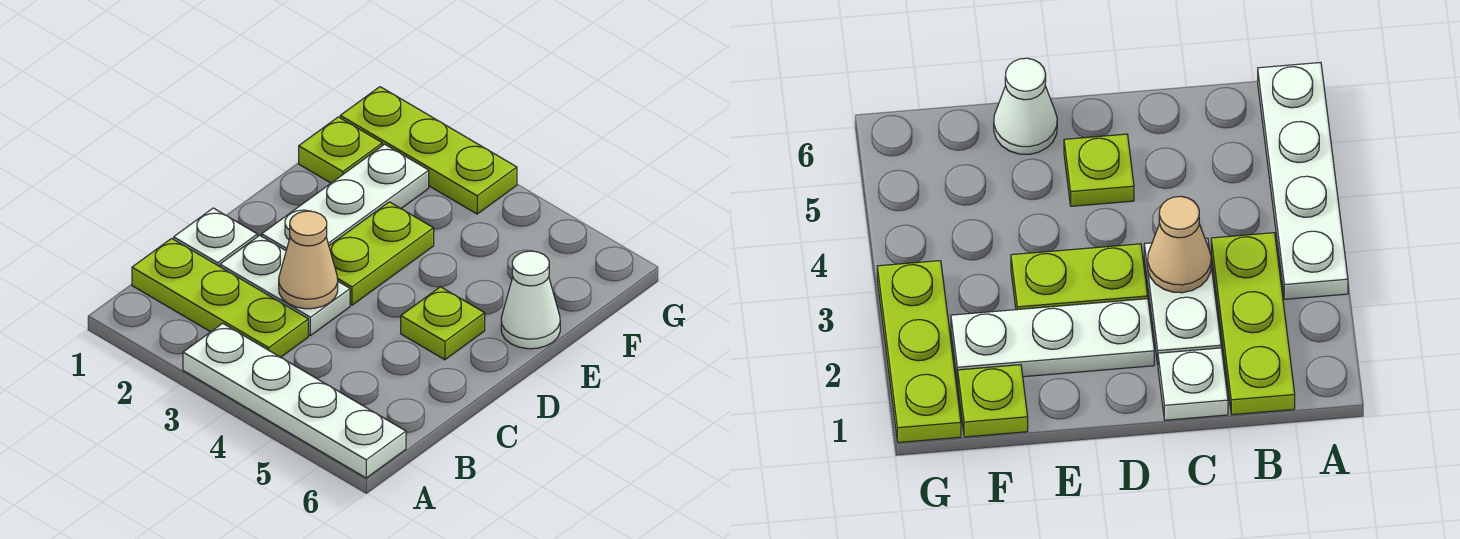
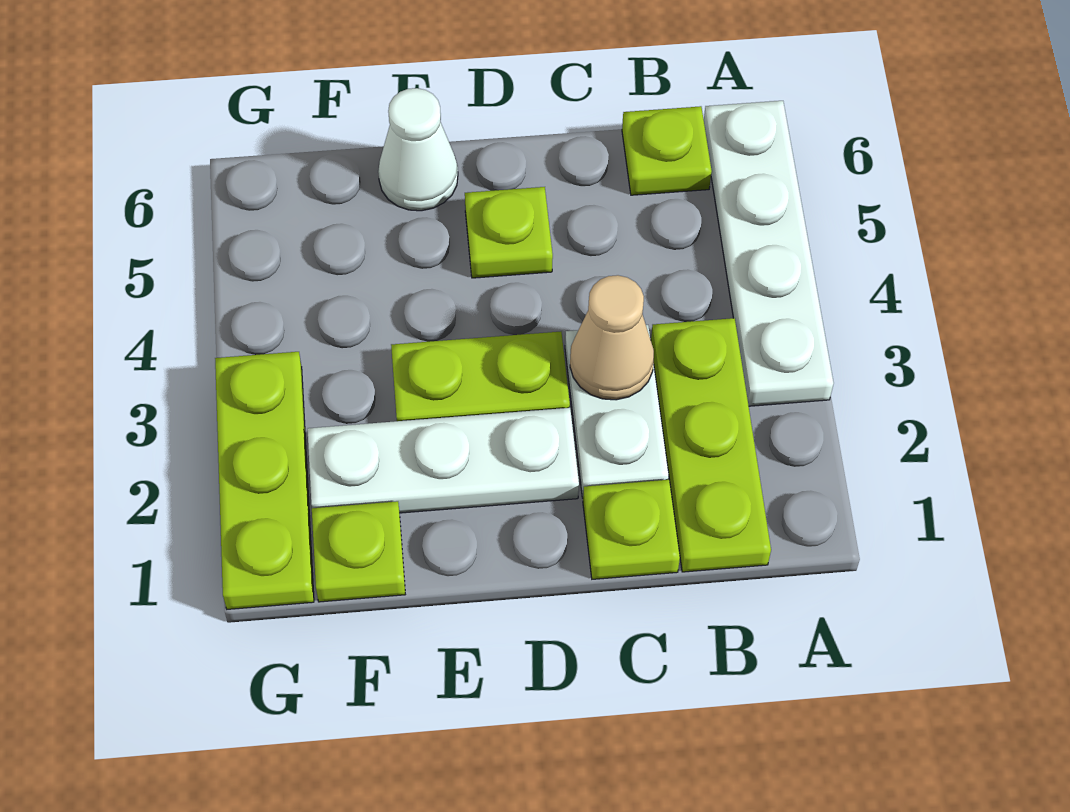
none -> lime 1x1 plate [622,106,712,195]
white 1x1 plate [174,208,257,267] -> lime 1x1 plate [583,480,680,579]

